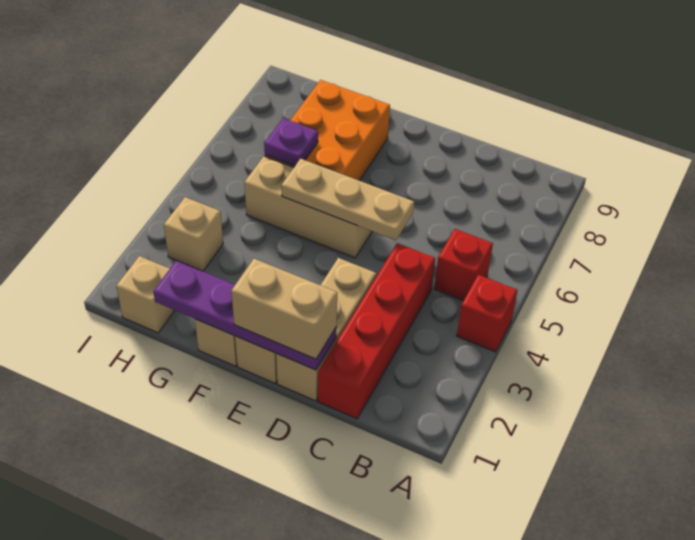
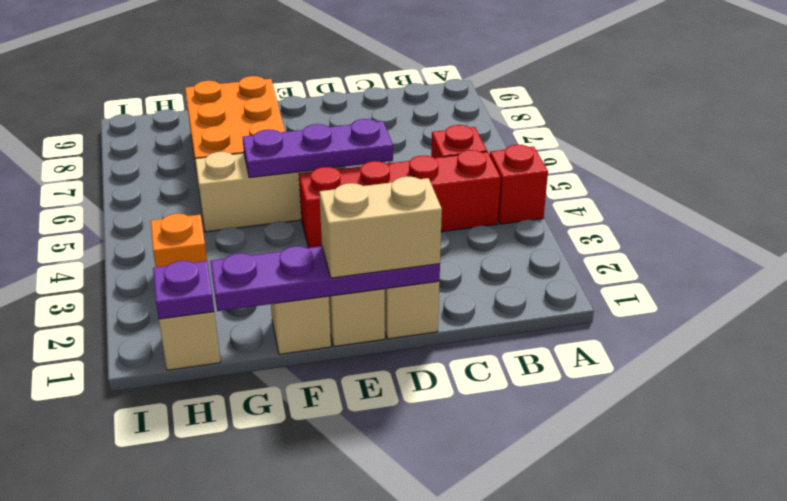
red 1x4 brick [318,243,435,419] -> red 1x4 brick turned to [299,150,501,248]
tan 1x3 plate [281,159,414,240] -> purple 1x3 plate [242,119,393,178]
purple 1x1 plate [264,118,318,166] -> purple 1x1 plate moved to [153,261,214,319]
tan 1x1 brick [164,197,223,271] -> orange 1x1 brick [151,214,207,267]

